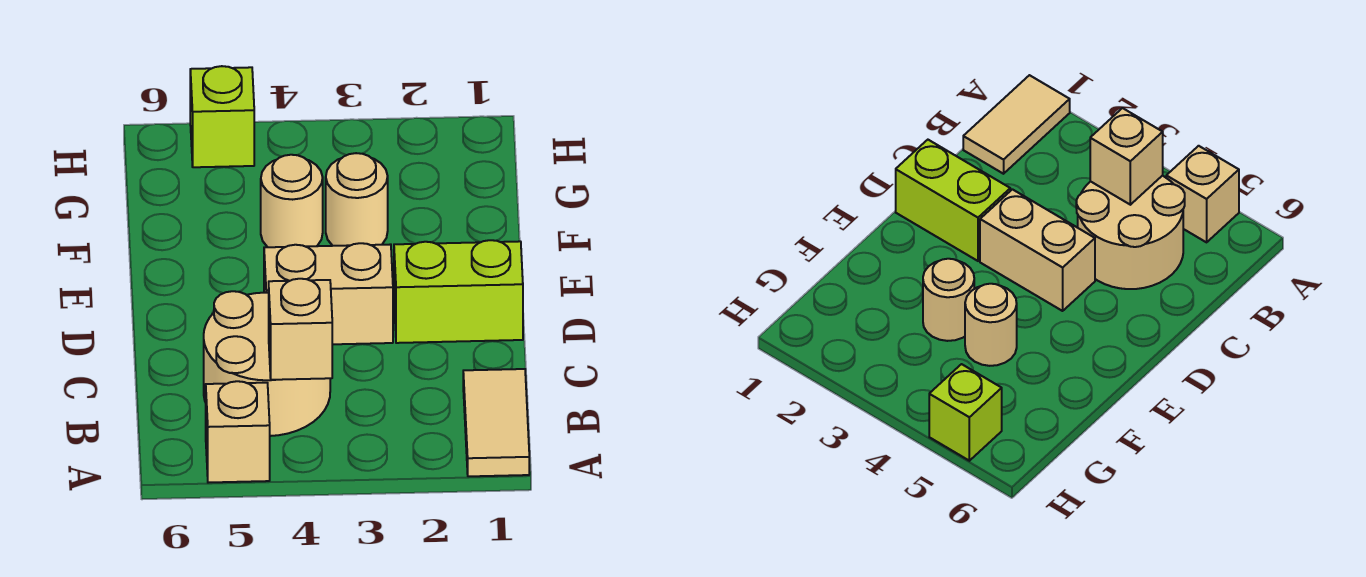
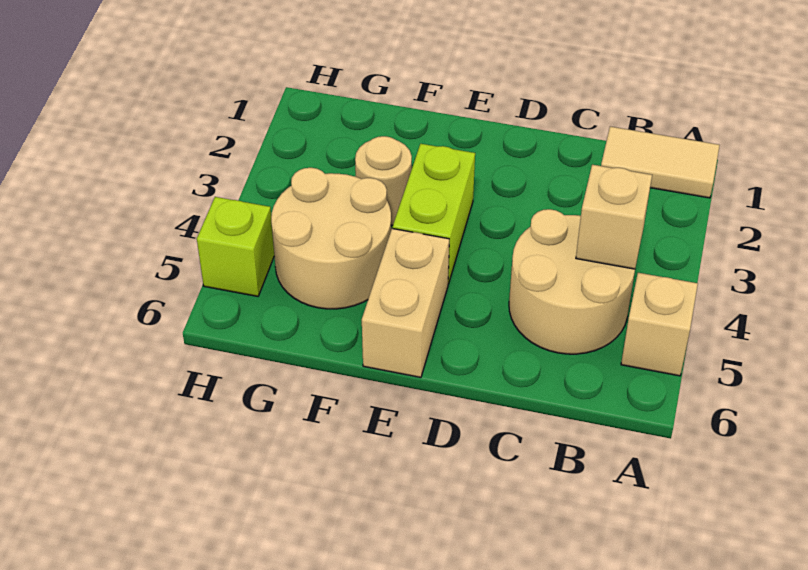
lime 1x2 brick [394,240,523,343] -> lime 1x2 brick moved to [393,144,475,284]
tan 1x2 brick [264,243,393,344] -> tan 1x2 brick moved to [362,228,449,377]
tan 1x1 round brick [261,155,323,247] -> tan 2x2 round brick [271,168,391,309]

